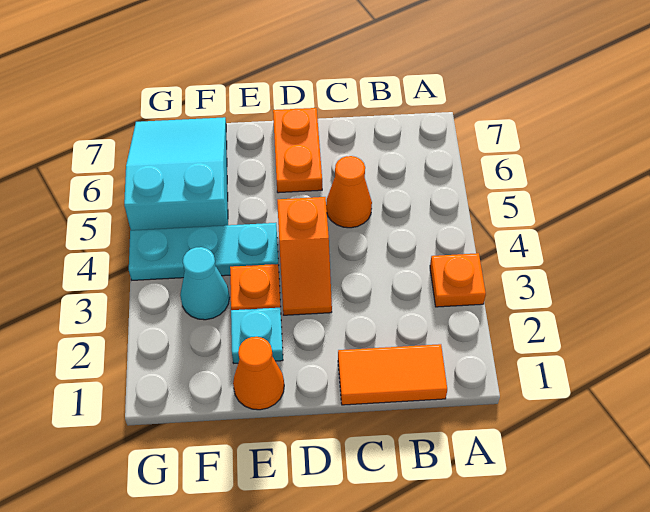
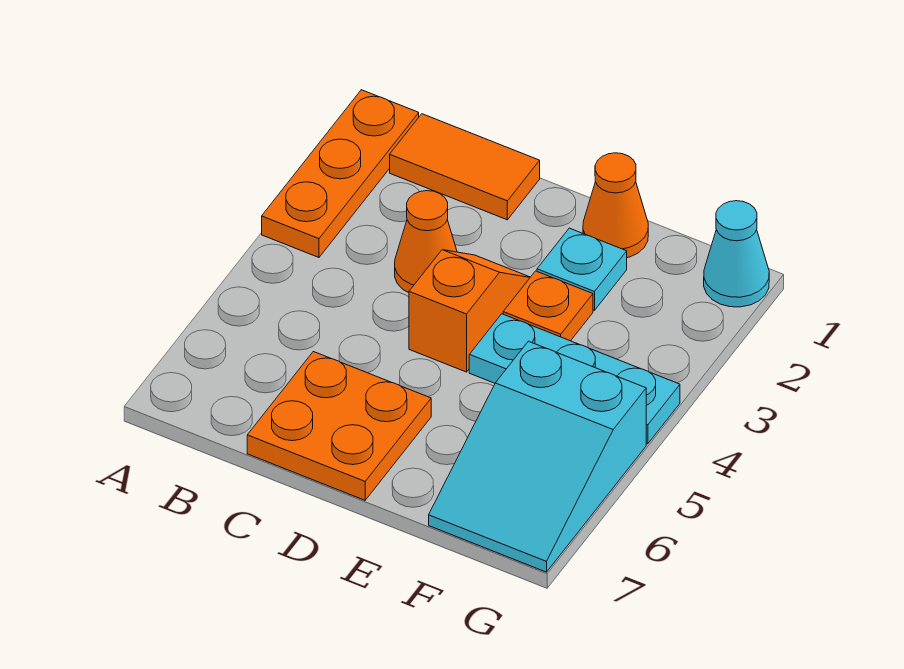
orange 1x1 plate [430,253,486,307] -> orange 1x3 plate [262,90,419,257]
orange 1x1 cone [326,156,372,228] -> orange 1x1 cone moved to [395,191,457,293]
orange 1x2 plate [273,108,322,193] -> orange 2x2 plate [247,352,431,500]
cyan 1x1 cone [180,247,229,320] -> cyan 1x1 cone moved to [704,201,769,307]

